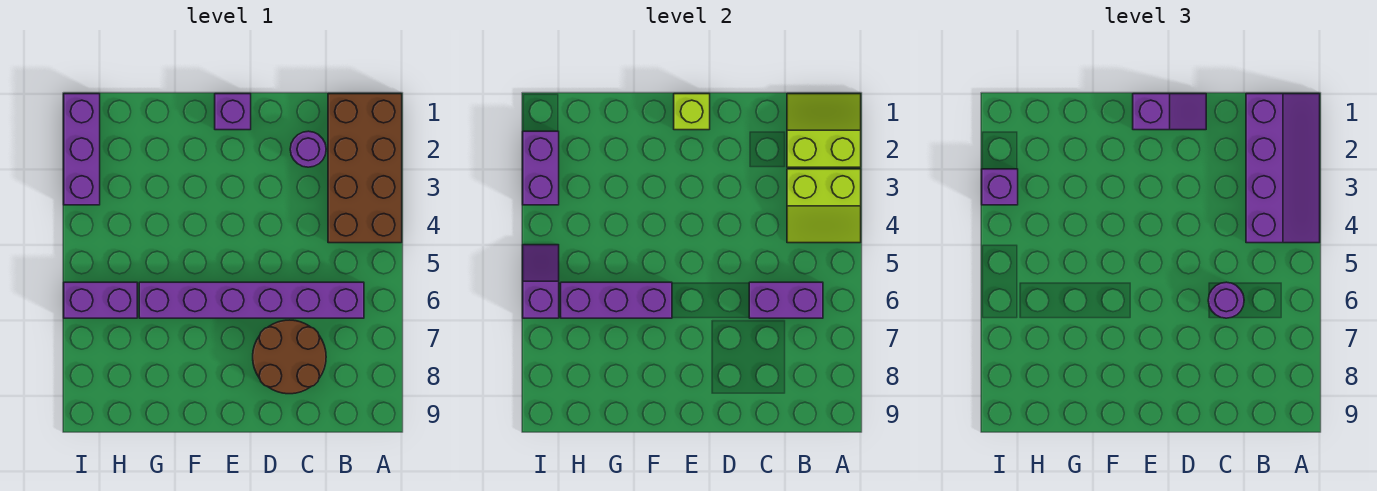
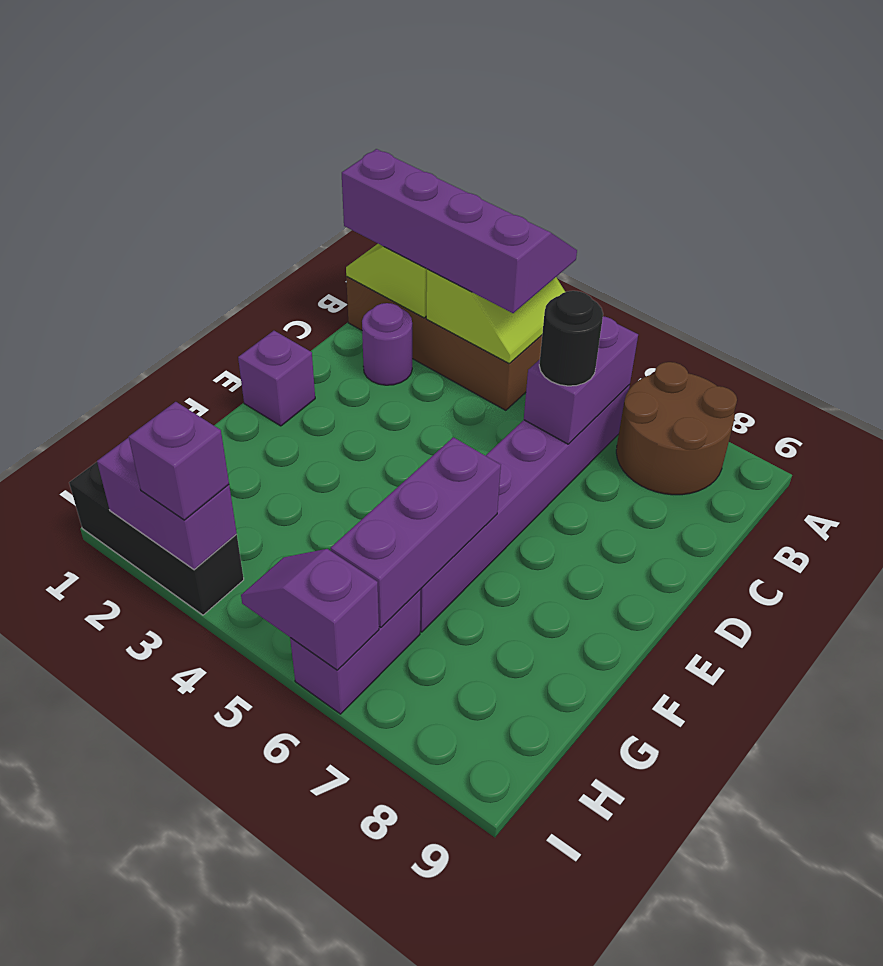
purple 1x1 round brick [1208,282,1244,318] -> black 1x1 round brick [539,291,603,386]
brown 2x2 round brick [253,320,326,394] -> brown 2x2 round brick moved to [616,362,737,495]
purple 1x2 slope [1133,94,1206,130] -> none
lime 1x1 brick [674,94,710,130] -> none
purple 1x3 brick [64,94,100,205] -> black 1x3 brick [69,462,244,615]

